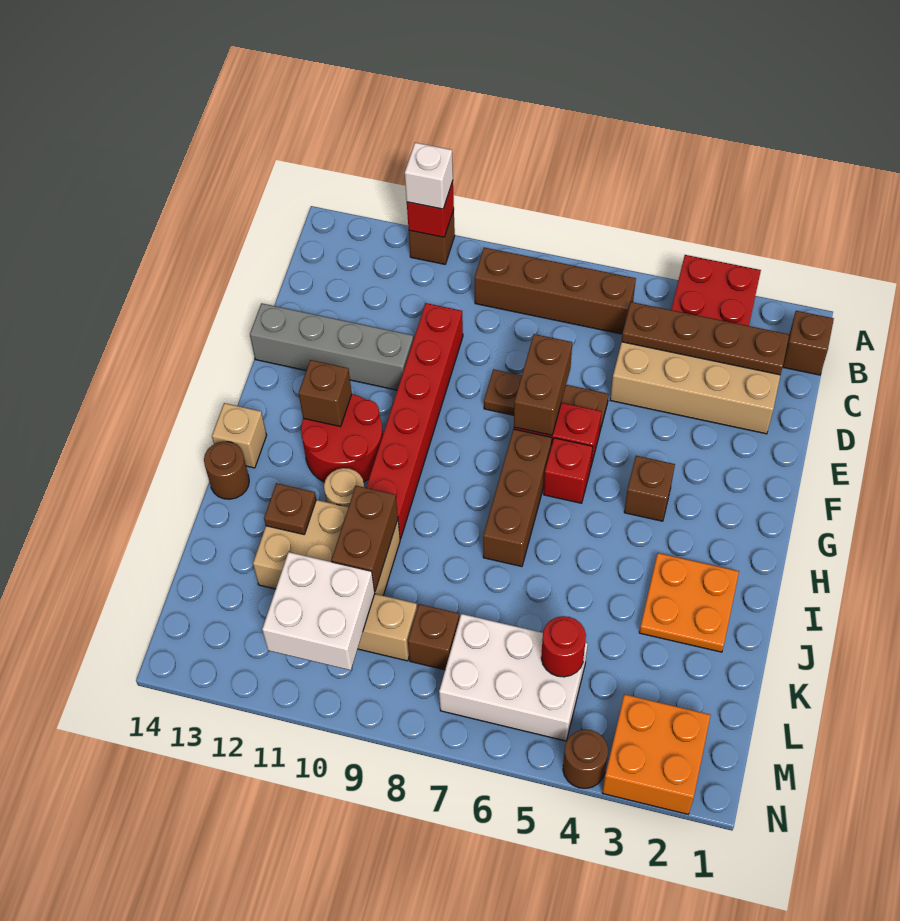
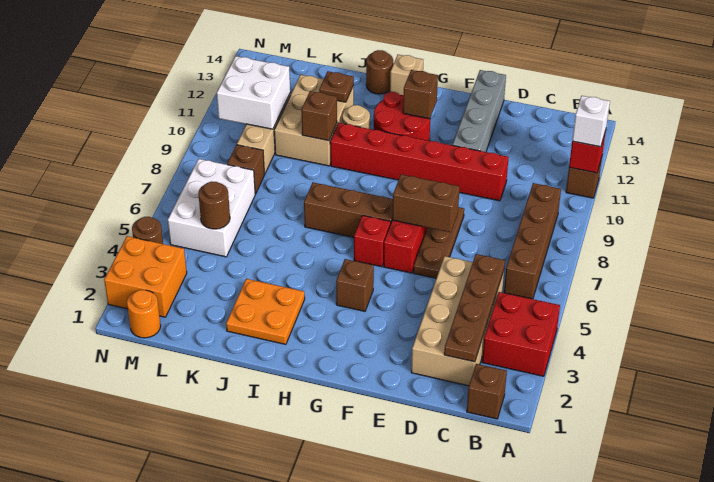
brown 1x2 brick [332,486,398,592] -> brown 1x1 brick [301,91,337,141]
red 1x1 round brick [541,616,586,677] -> brown 1x1 round brick [198,181,230,229]
none -> orange 1x1 round brick [127,290,161,338]

